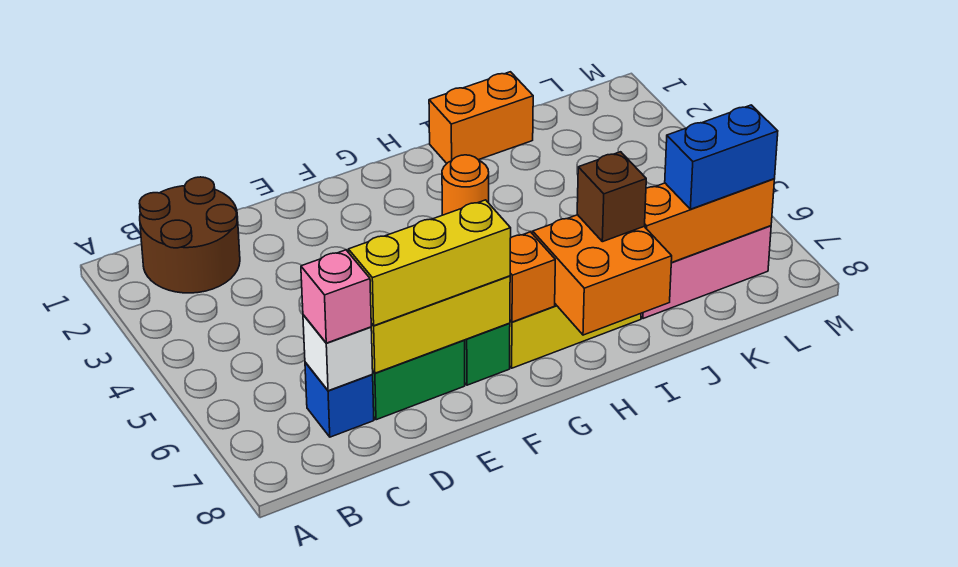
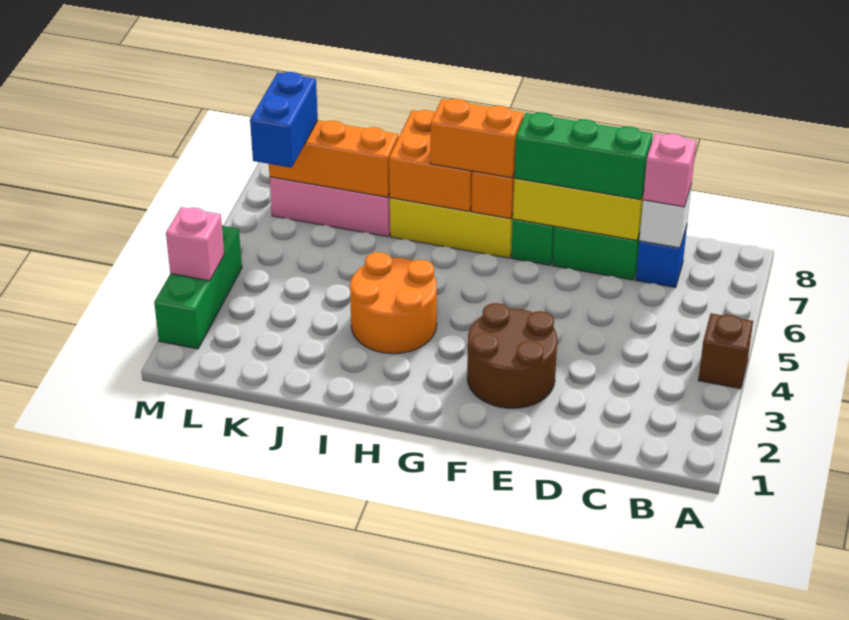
brown 2x2 round brick [139,177,240,293] -> brown 2x2 round brick moved to [467,303,557,408]
yellow 1x3 brick [348,200,511,326] -> green 1x3 brick [514,112,653,200]
orange 1x1 round brick [442,155,489,215] -> orange 2x2 round brick [350,252,437,354]
orange 1x2 brick [429,72,533,163] -> orange 1x2 brick moved to [430,99,524,178]
brown 1x1 brick [577,152,646,242] -> brown 1x1 brick moved to [698,313,753,389]
blue 1x2 brick [665,105,778,209] -> blue 1x2 brick turned to [250,72,318,168]
none -> green 1x3 brick [154,225,242,349]
none -> pink 1x1 brick [166,207,224,281]

